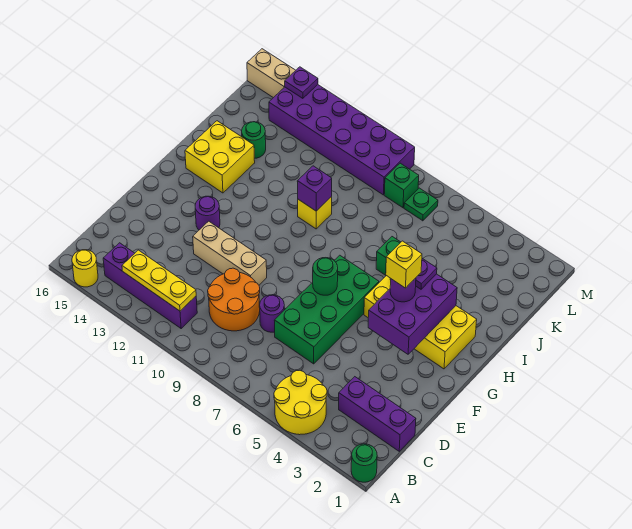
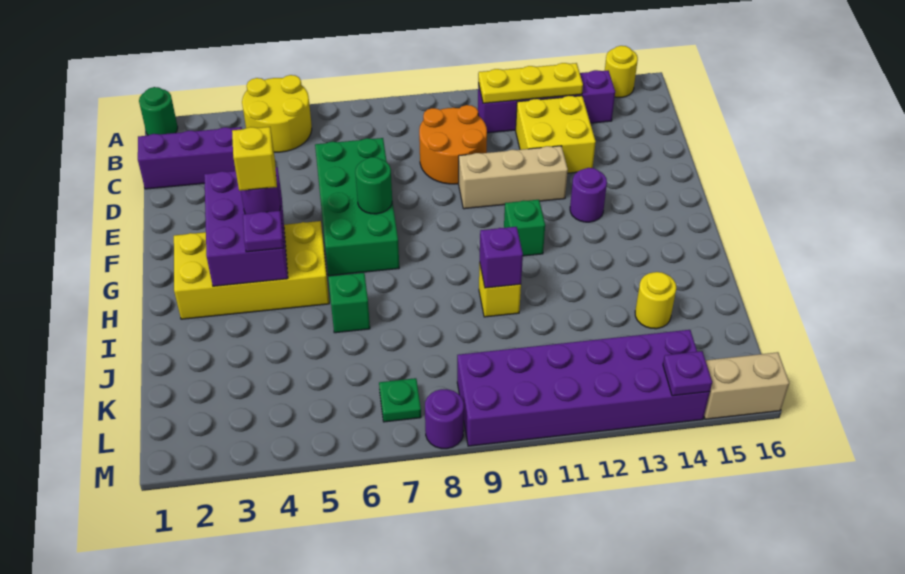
purple 1x1 round brick [260,295,284,332] -> purple 1x1 round brick moved to [425,389,464,449]
yellow 2x2 brick [185,121,255,193] -> yellow 2x2 brick moved to [516,96,596,173]
green 1x1 round brick [242,122,266,158] -> yellow 1x1 round brick [635,272,676,329]
green 1x1 brick [384,163,419,208] -> green 1x1 brick moved to [504,200,545,256]

